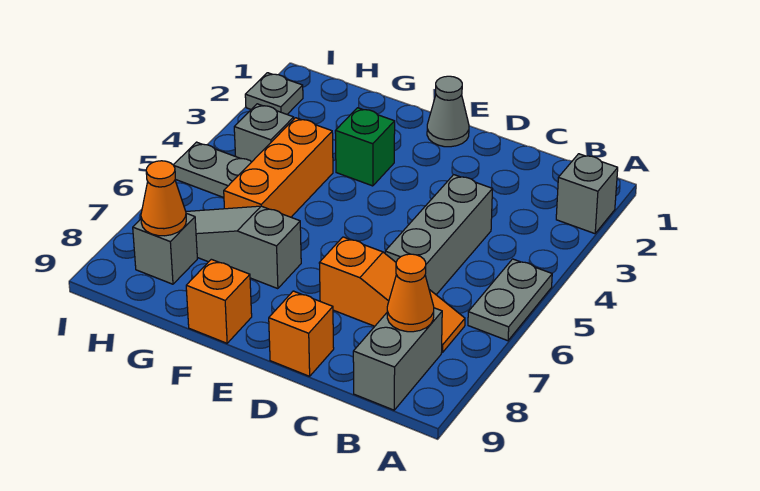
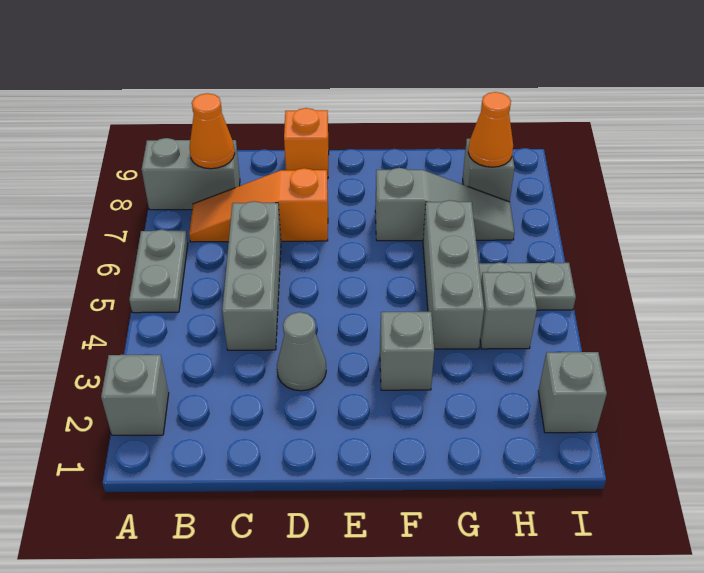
grey 1x2 brick [353,308,442,410] -> grey 1x2 brick turned to [142,138,240,210]
grey 1x1 cone [427,76,469,147] -> grey 1x1 cone moved to [277,312,326,391]
green 1x1 brick [335,108,395,186] -> grey 1x1 brick [380,311,434,390]
orange 1x1 brick [186,259,252,343] -> none
orange 1x3 brick [224,118,333,217] -> grey 1x3 brick [423,200,484,349]
grey 1x1 plate [245,73,303,114] -> grey 1x1 brick [538,352,607,433]

